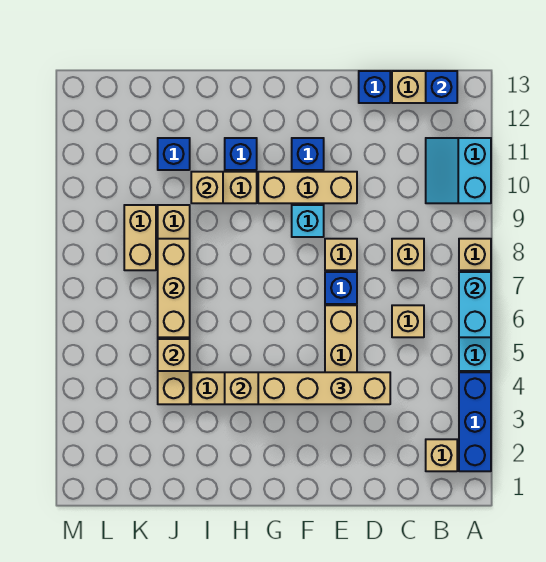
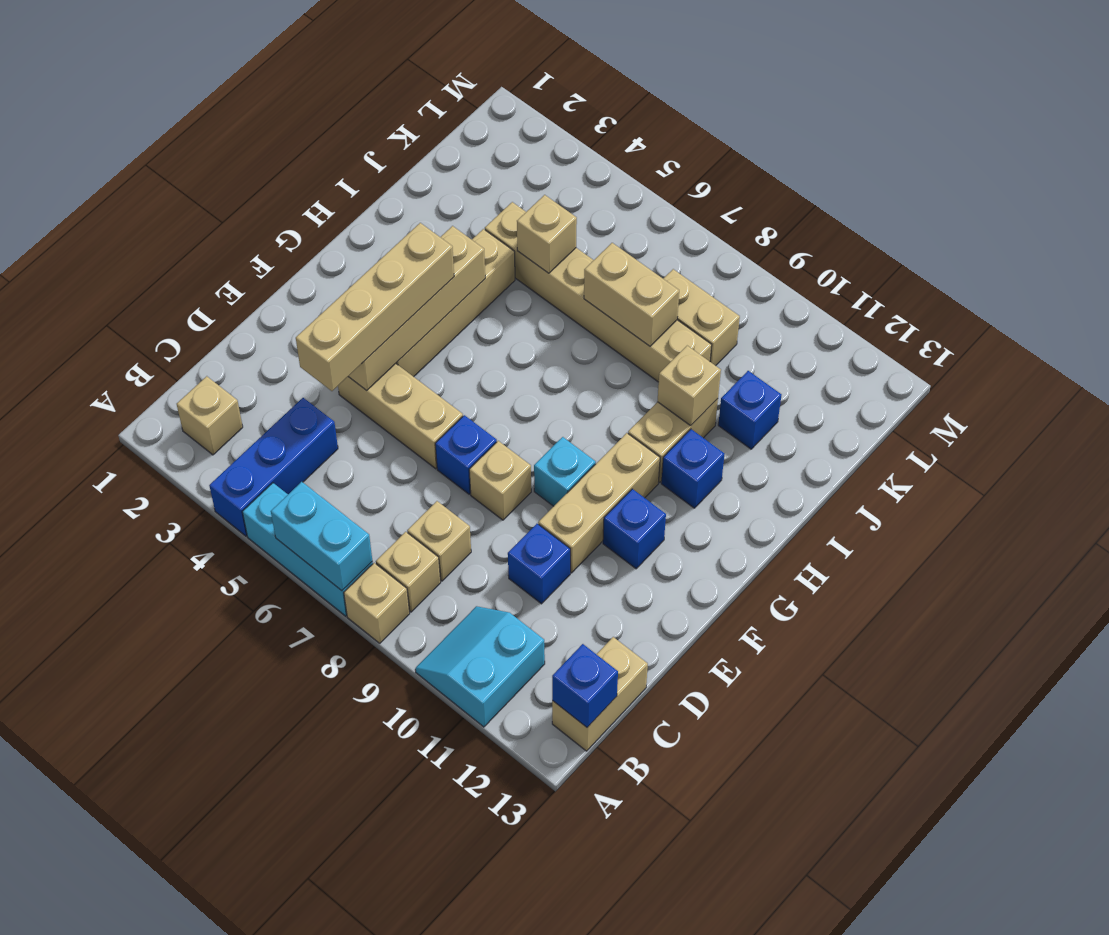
blue 1x3 brick [459,372,491,471] -> blue 1x3 brick turned to [209,398,338,536]
cyan 2x2 slope [426,138,491,203] -> cyan 2x2 slope turned to [415,606,545,727]
tan 1x1 brick [392,305,424,337] -> tan 1x1 brick moved to [376,532,441,612]
blue 1x1 brick [359,71,390,103] -> blue 1x1 brick moved to [508,524,570,604]
tan 1x3 brick [158,239,190,337] -> tan 1x2 brick [584,243,679,346]

